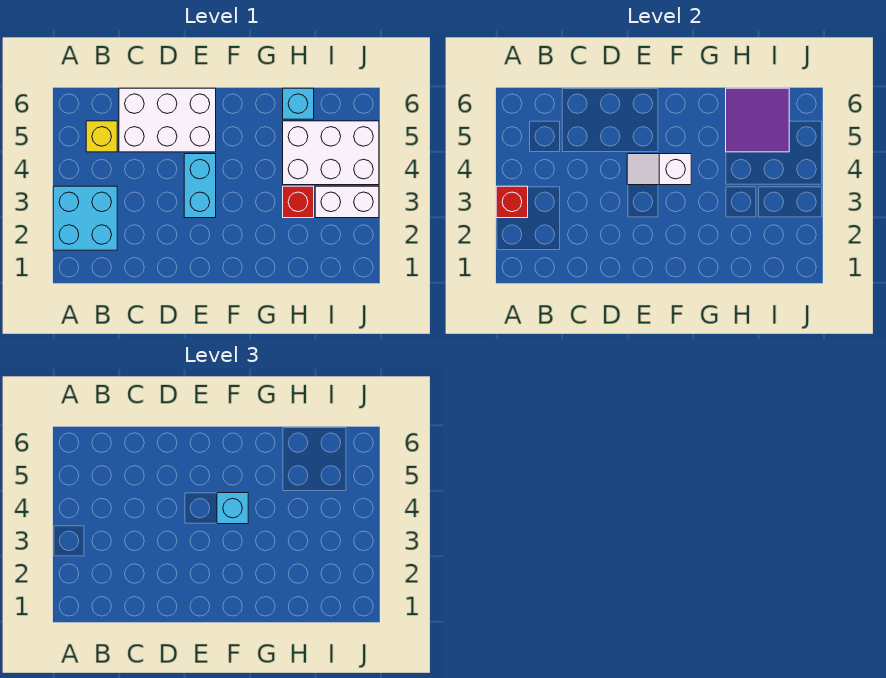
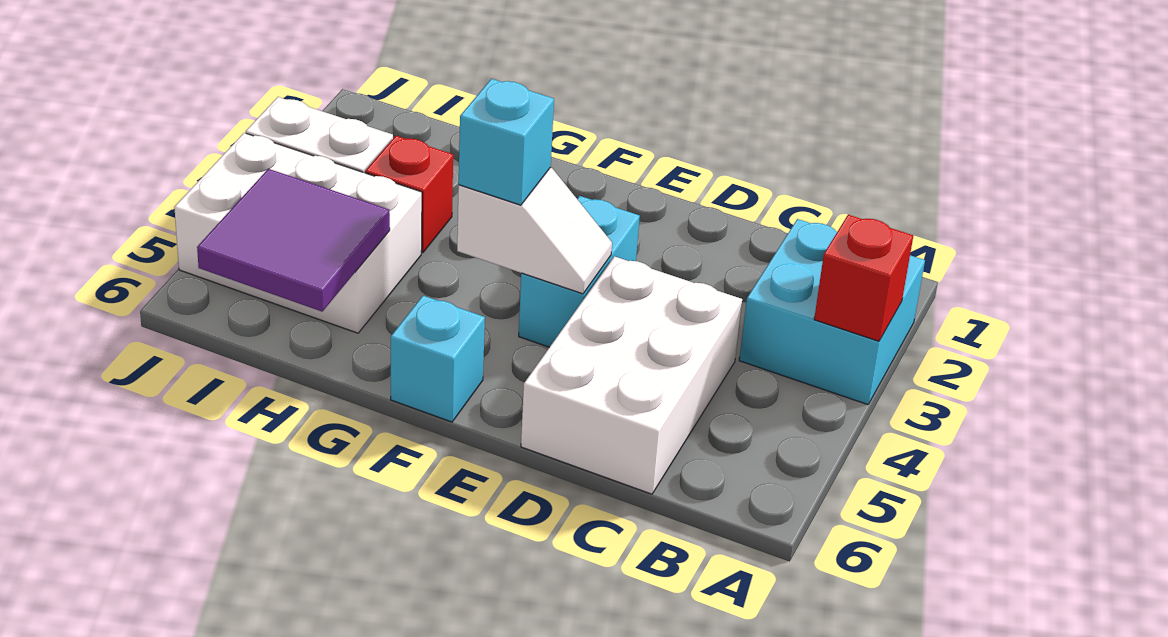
yellow 1x1 brick [86,121,117,152] -> none
white 2x3 brick [119,88,216,152] -> white 2x3 brick turned to [521,256,742,494]
cyan 1x1 brick [283,88,314,119] -> cyan 1x1 brick moved to [391,296,485,422]

